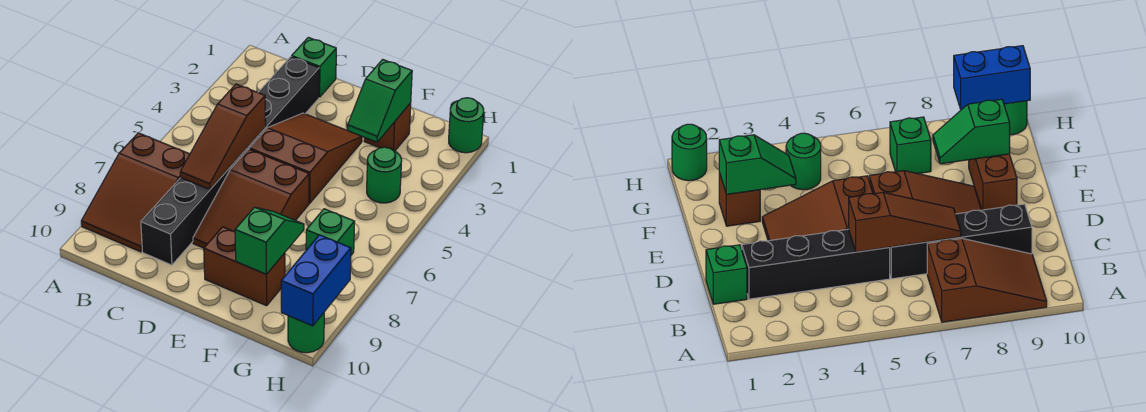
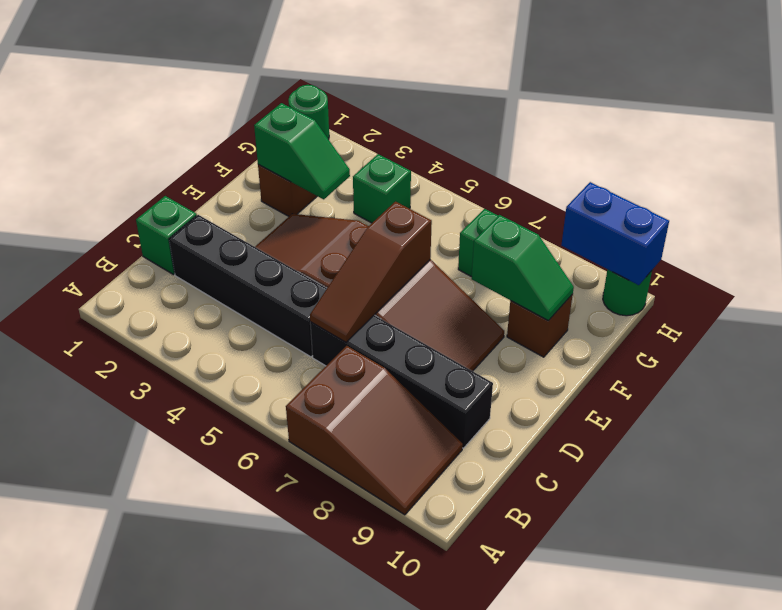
brown 1x3 slope [180,84,266,189] -> brown 1x3 slope turned to [310,202,432,342]
brown 1x2 brick [204,227,285,306] -> brown 1x1 brick [507,294,573,357]
green 1x2 slope [235,207,304,274] -> green 1x2 slope turned to [472,215,574,320]
green 1x1 round brick [367,147,402,203] -> green 1x1 brick [353,154,411,223]

